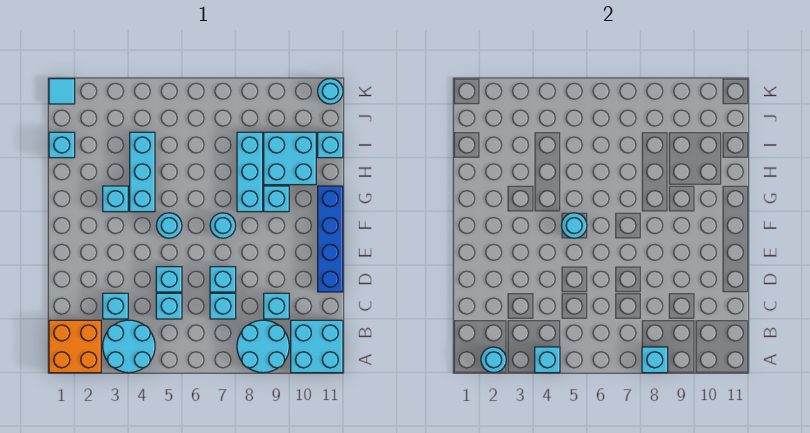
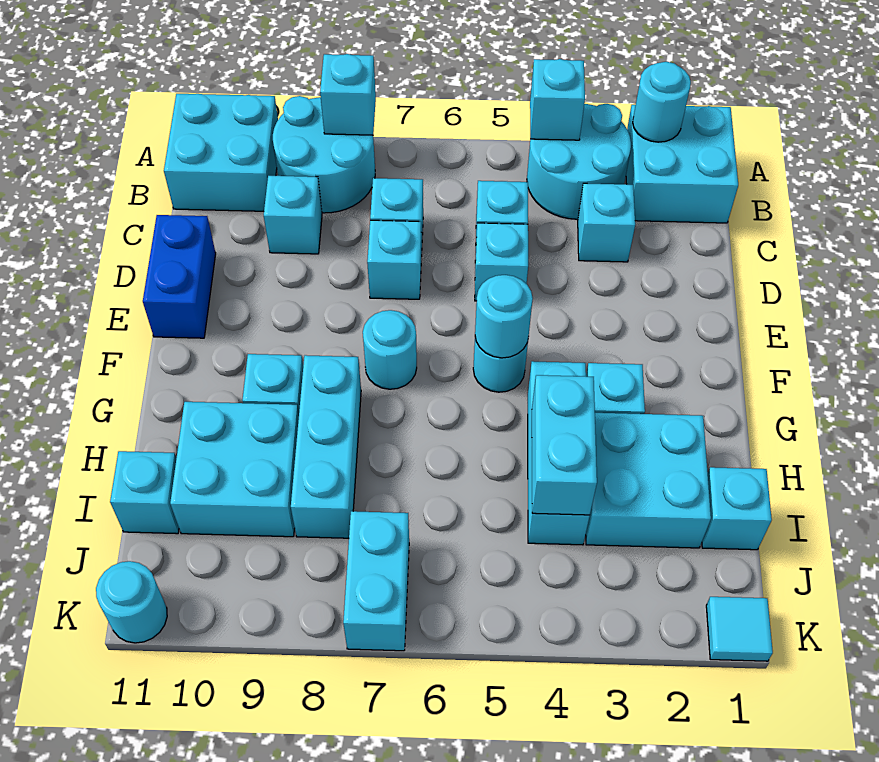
orange 2x2 brick [49,320,101,373] -> cyan 2x2 brick [626,105,738,223]
blue 1x4 brick [318,186,343,292] -> blue 1x2 brick [143,215,216,338]
none -> cyan 2x2 brick [586,413,711,548]
none -> cyan 1x2 brick [532,375,597,515]
none -> cyan 1x2 brick [343,511,409,651]

